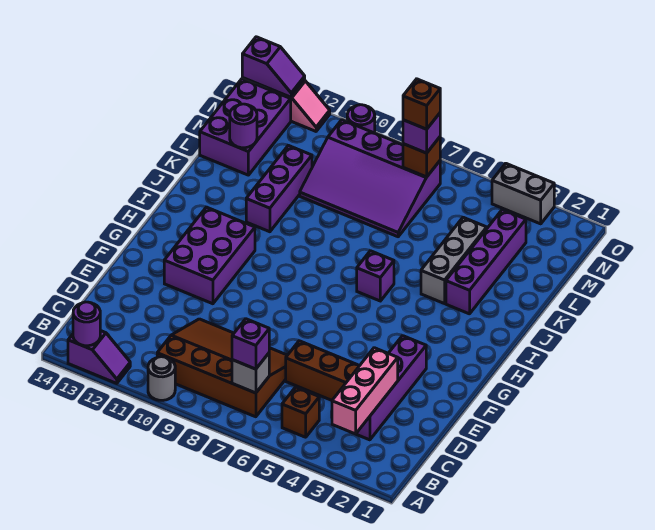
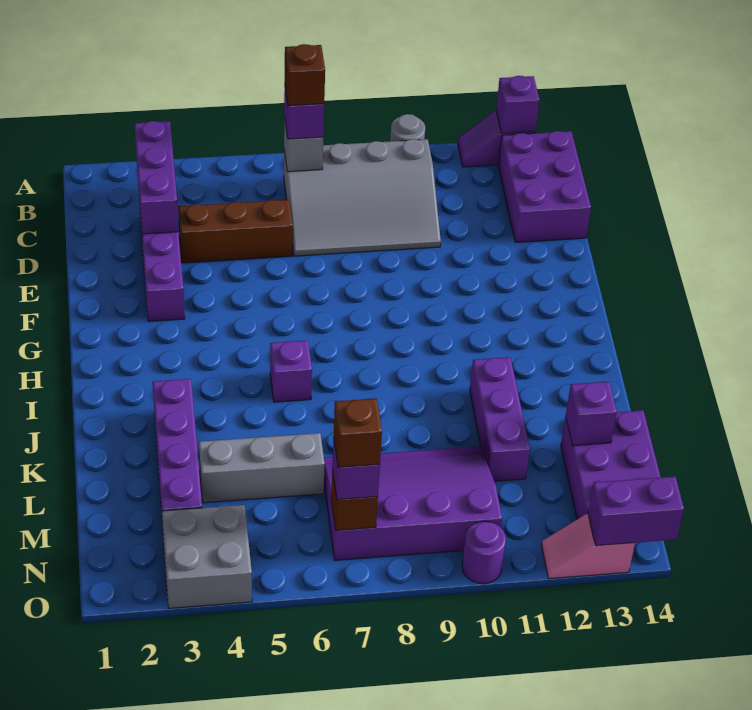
purple 1x1 round brick [73,302,100,346] -> purple 1x1 brick [496,76,539,134]
pink 1x3 brick [332,348,398,434] -> purple 1x3 brick [134,121,178,234]
brown 1x1 brick [282,387,319,437] -> brown 1x1 brick moved to [285,44,325,106]
brown 3x4 slope [157,319,287,417] -> grey 3x4 slope [284,139,441,256]
purple 2x3 brick [164,207,255,304] -> purple 2x3 brick moved to [498,131,591,242]
grey 1x3 brick [421,217,487,304] -> grey 1x3 brick turned to [199,433,325,503]
purple 1x1 round brick [230,104,257,148] -> purple 1x1 brick [566,382,617,446]
grey 1x2 brick [492,163,554,224] -> grey 2x2 brick [162,505,252,608]
purple 1x2 slope [242,37,305,97] -> purple 1x2 brick [588,476,684,546]

